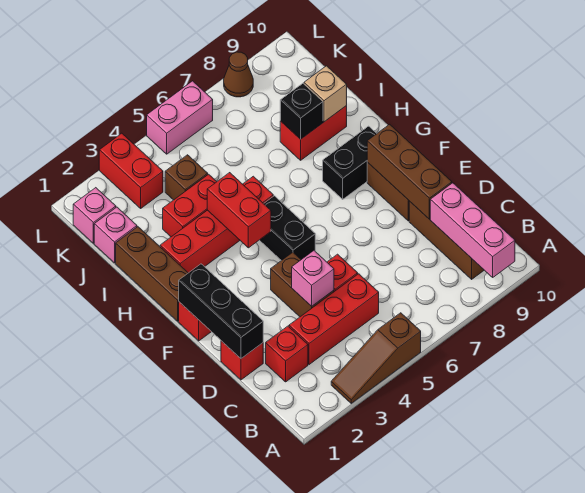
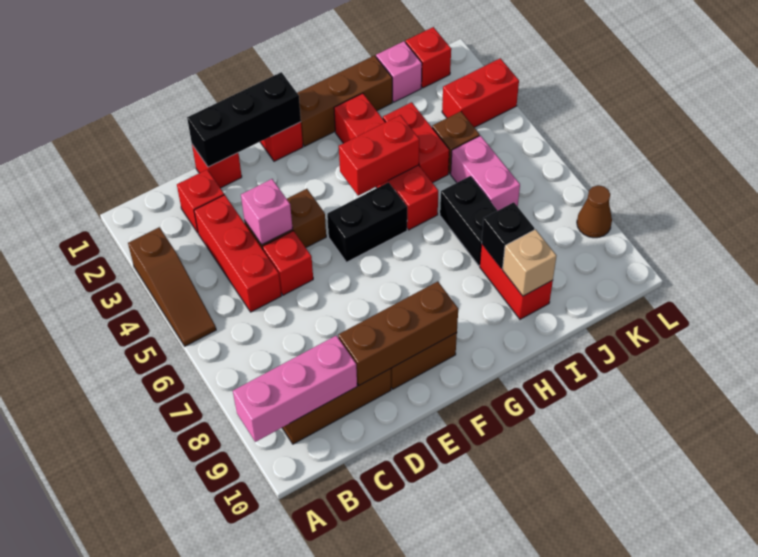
brown 1x3 slope [331,313,421,403] -> brown 1x3 slope turned to [128,227,216,346]
black 1x2 brick [323,126,377,199] -> black 1x2 brick moved to [440,176,498,266]
pink 1x1 brick [73,188,116,243] -> red 1x1 brick [406,27,451,88]
pink 1x2 brick [147,81,213,154] -> pink 1x2 brick moved to [451,136,520,210]

